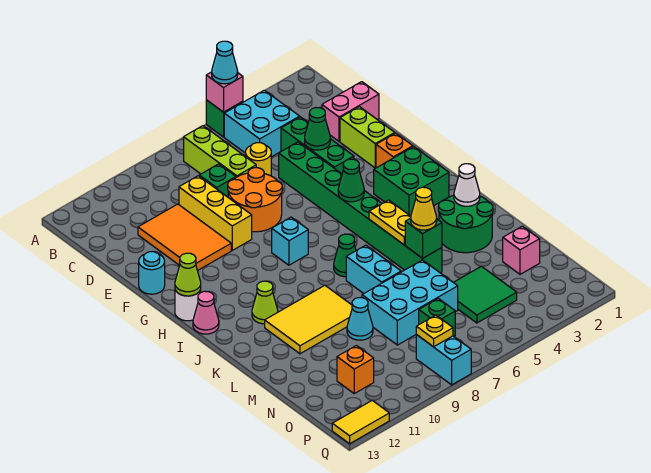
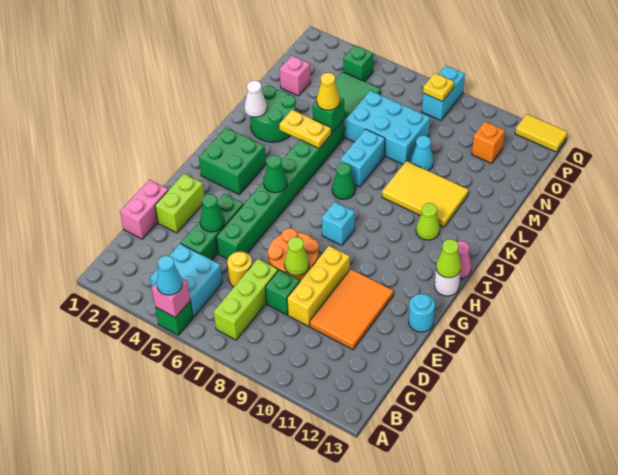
pink 1x2 brick [322,82,379,141] -> pink 1x2 brick turned to [120,180,168,239]
none -> lime 1x1 cone [284,237,309,275]
orange 1x1 brick [376,133,413,168] -> none
yellow 1x2 plate [369,200,411,245] -> yellow 1x2 plate turned to [279,110,331,148]
green 1x1 brick [419,298,455,336] -> green 1x1 brick moved to [343,45,373,81]

